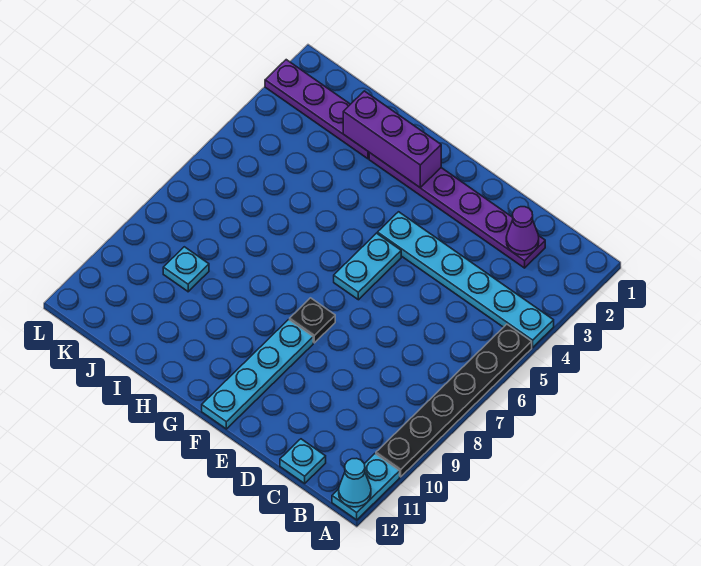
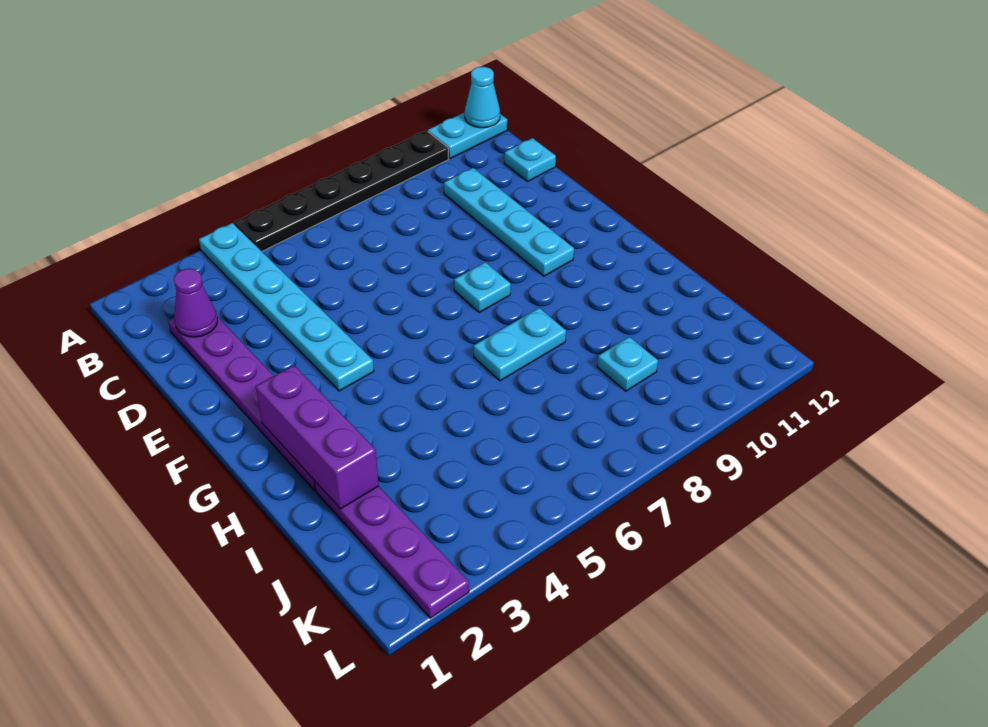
cyan 1x2 plate [334,233,401,300] -> cyan 1x2 plate moved to [474,308,566,381]
black 1x1 plate [290,298,335,343] -> cyan 1x1 plate [454,262,511,312]
cyan 1x4 plate [202,320,313,429] -> cyan 1x4 plate turned to [444,168,574,276]

